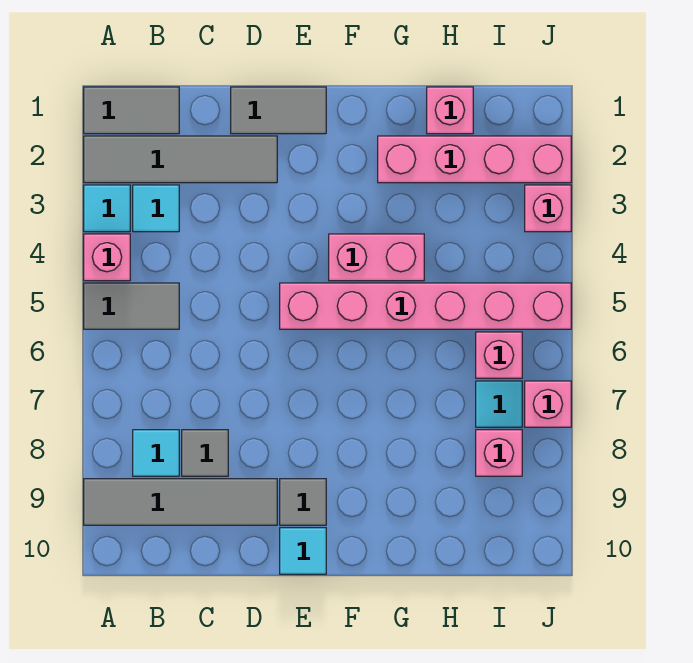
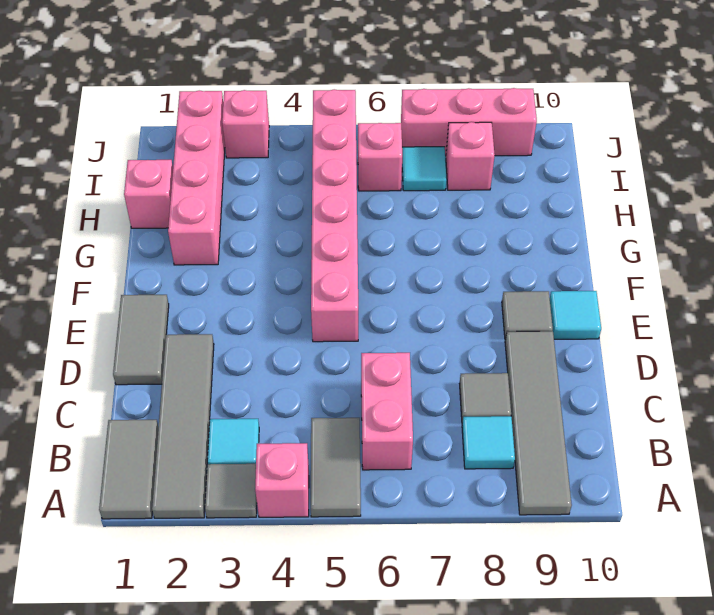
cyan 1x1 tile [84,185,130,232] -> grey 1x1 tile [205,464,257,518]
pink 1x2 brick [329,234,424,281] -> pink 1x2 brick moved to [361,353,413,470]
pink 1x1 brick [525,381,571,427] -> pink 1x3 brick [401,88,537,156]

